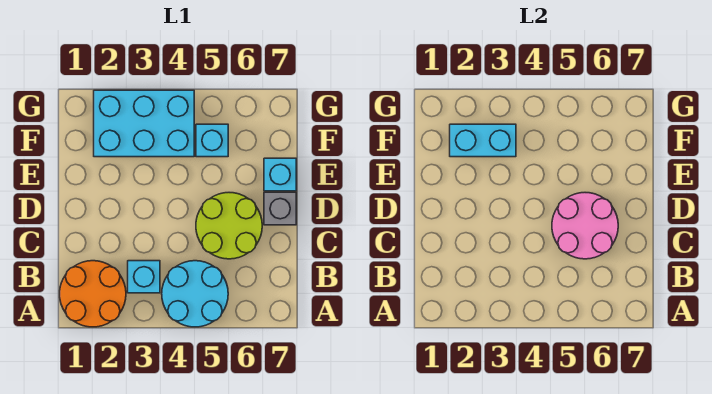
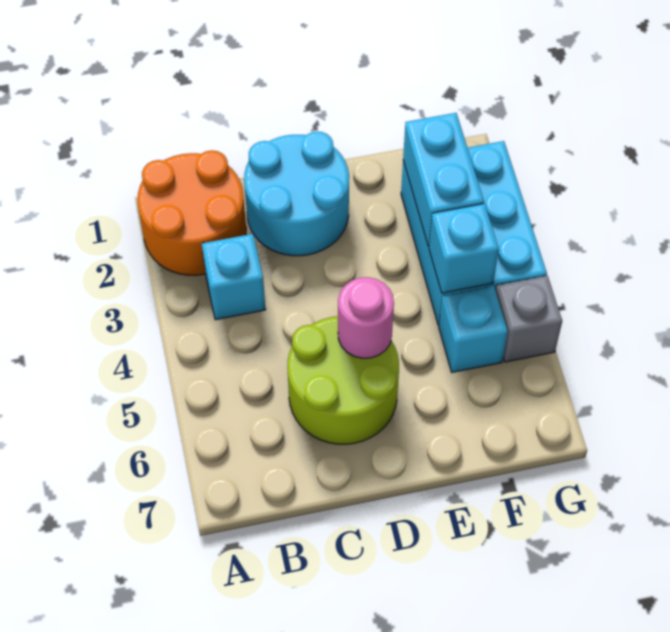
cyan 2x2 round brick [162,261,228,327] -> cyan 2x2 round brick moved to [244,131,349,256]
pink 2x2 round brick [552,193,618,259] -> pink 1x1 round brick [338,277,394,358]
grey 1x1 brick [264,192,296,225] -> grey 1x1 brick moved to [496,276,562,362]
cyan 1x1 brick [264,158,296,191] -> cyan 1x1 brick moved to [429,204,499,293]

